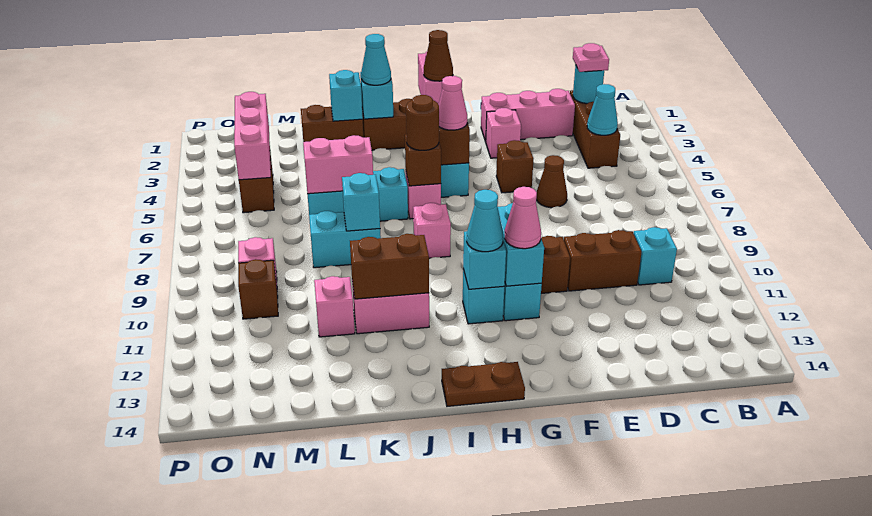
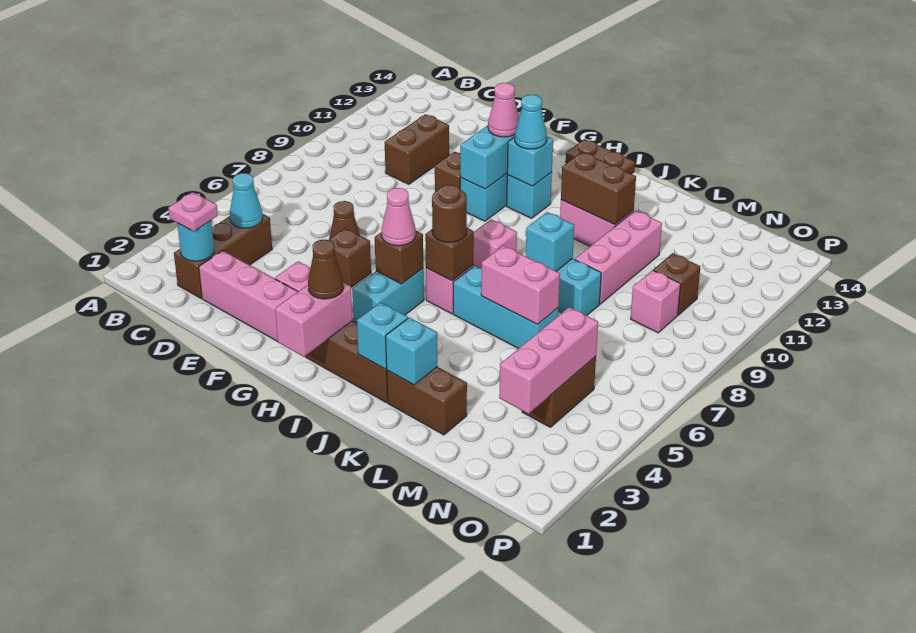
cyan 1x1 brick [634,227,677,285] -> none
brown 1x2 brick [564,230,642,291] -> brown 1x2 brick turned to [385,114,449,184]
cyan 1x1 cone [361,34,391,85] -> none
pink 1x1 brick [314,276,355,337] -> pink 1x3 brick [575,211,662,304]

